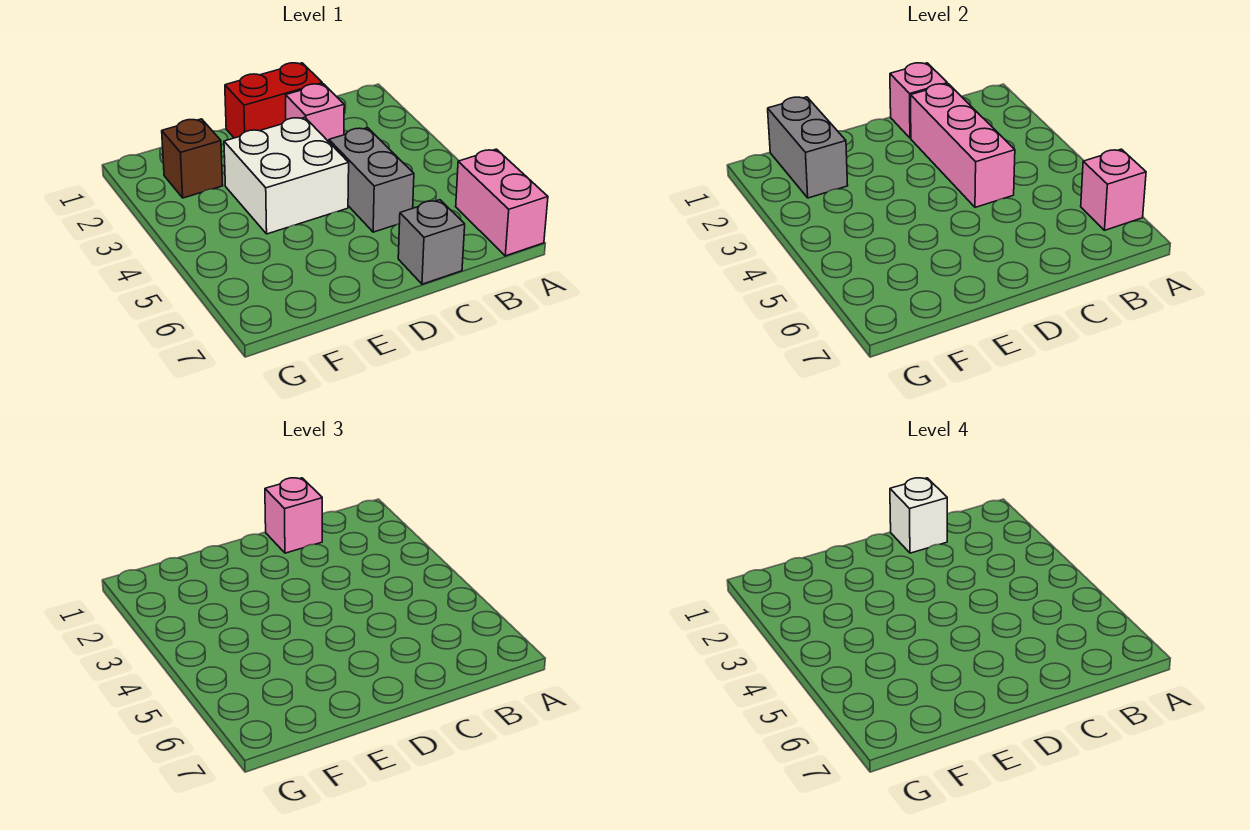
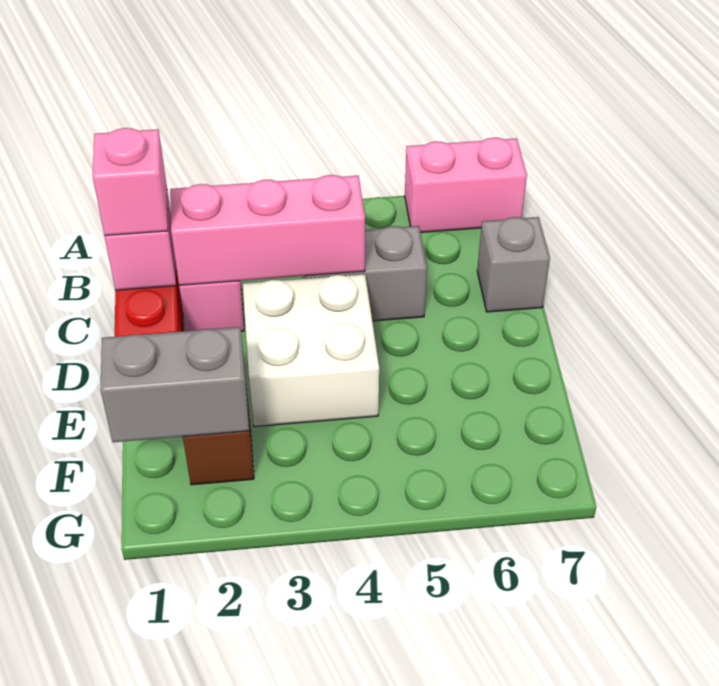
pink 1x1 brick [1081,149,1146,230] -> none
white 1x1 brick [890,478,947,553] -> none

